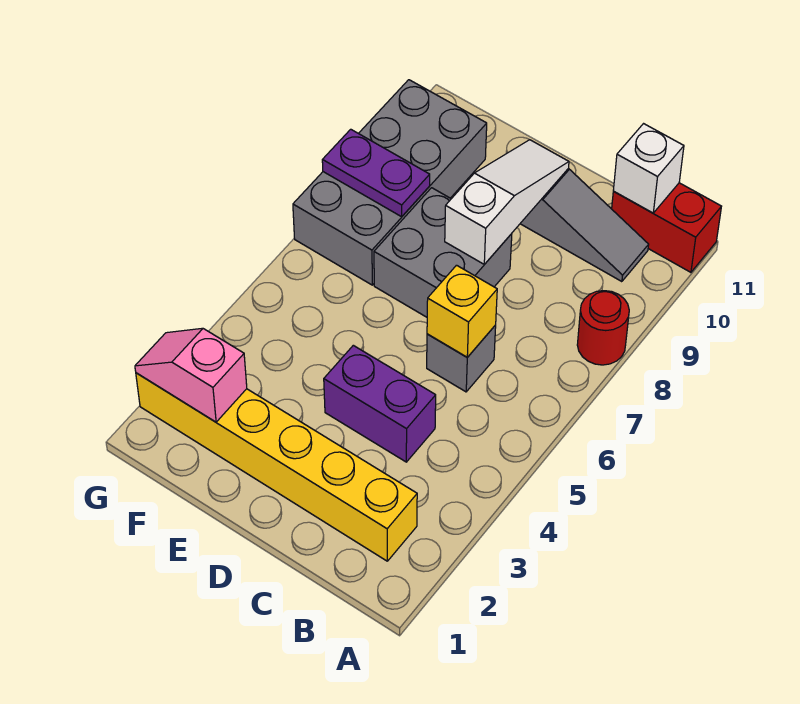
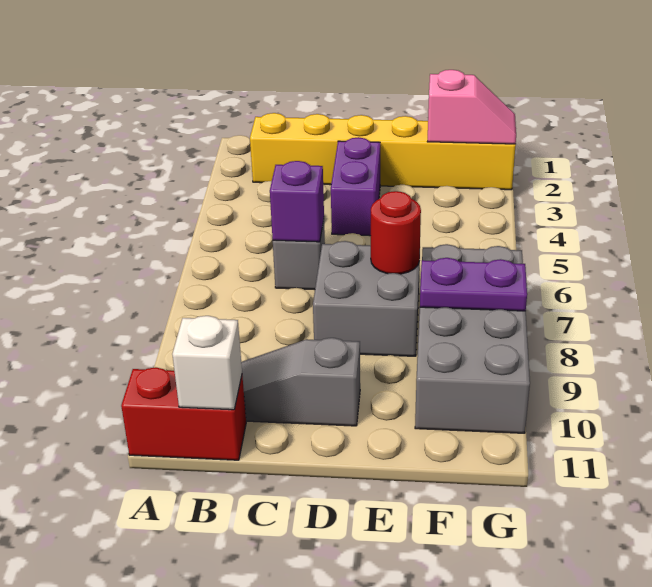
red 1x1 round brick [577,291,629,365] -> red 1x1 round brick moved to [371,191,421,274]
purple 1x2 brick [324,345,436,462] -> purple 1x2 brick turned to [331,137,380,236]
yellow 1x1 brick [427,265,497,357] -> purple 1x1 brick [270,161,324,242]
white 1x3 slope [445,140,569,264] -> none

